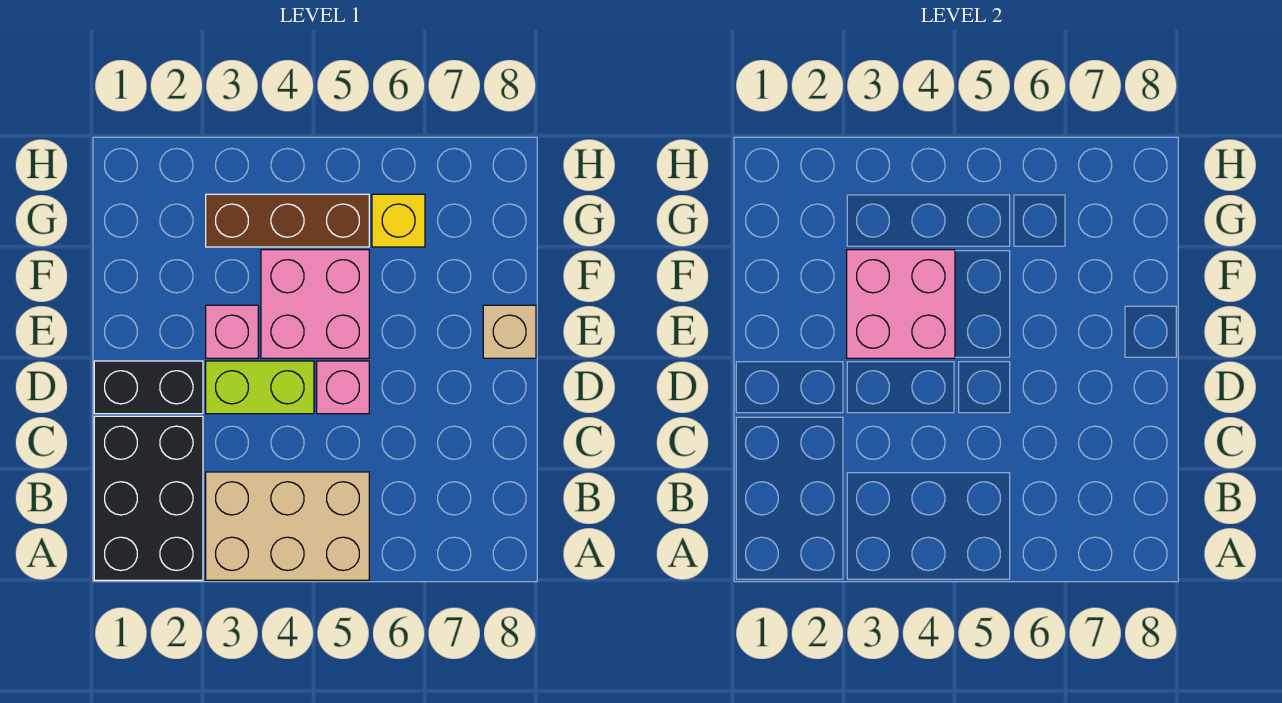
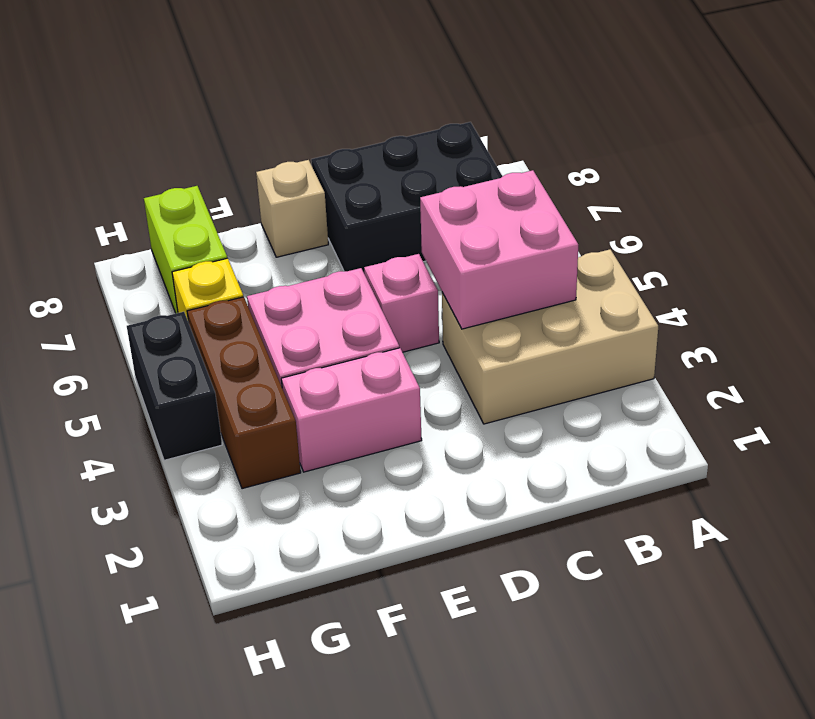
black 2x3 brick [94,416,203,580] -> black 2x3 brick moved to [311,122,502,274]
tan 2x3 brick [206,472,369,580] -> tan 2x3 brick turned to [442,249,658,424]
black 1x2 brick [94,361,203,414] -> black 1x2 brick moved to [127,312,222,460]
lime 1x2 brick [206,361,314,414] -> lime 1x2 brick moved to [144,186,227,313]
pink 1x1 brick [206,305,258,358] -> pink 1x2 brick [281,348,422,472]
pink 2x2 brick [847,250,955,358] -> pink 2x2 brick moved to [420,170,578,329]

